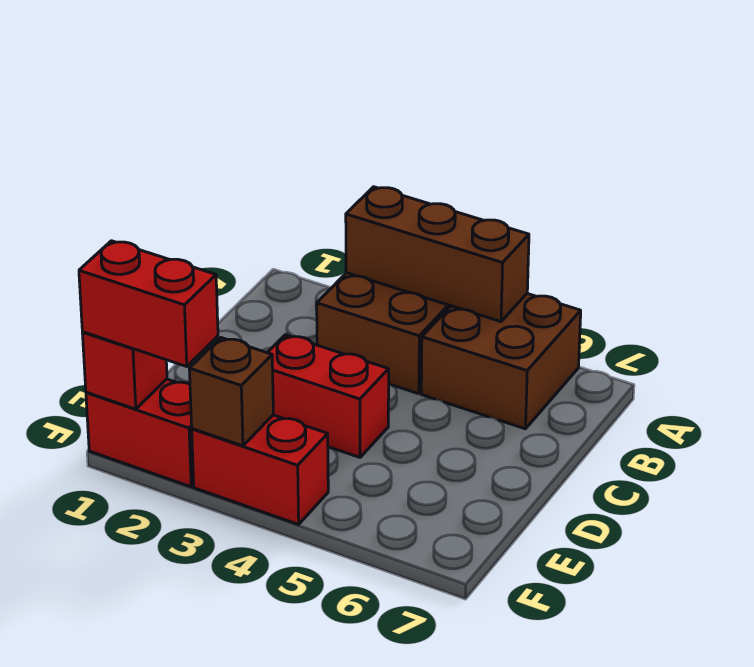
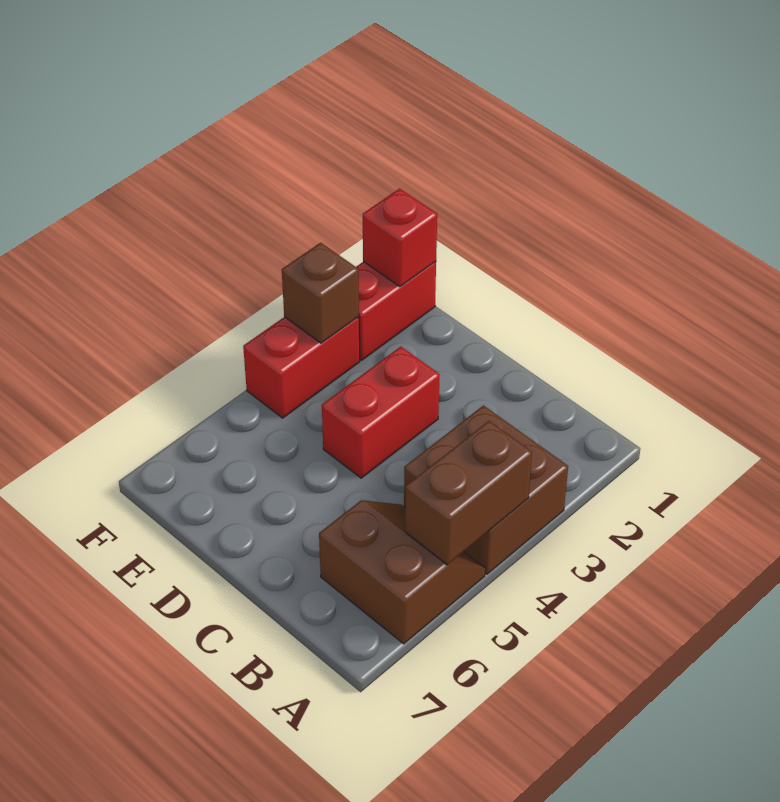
brown 1x3 brick [346,187,529,322] -> brown 1x2 brick [405,421,532,564]
brown 2x2 brick [421,294,581,429] -> brown 2x2 slope [319,500,485,644]
red 1x2 brick [79,241,218,366] -> none

